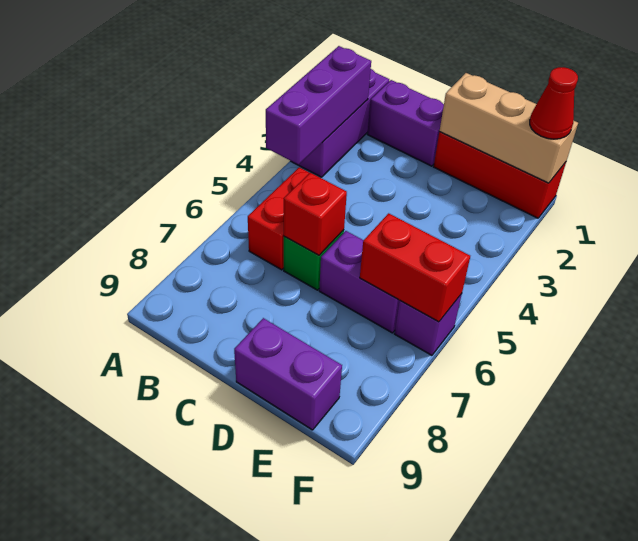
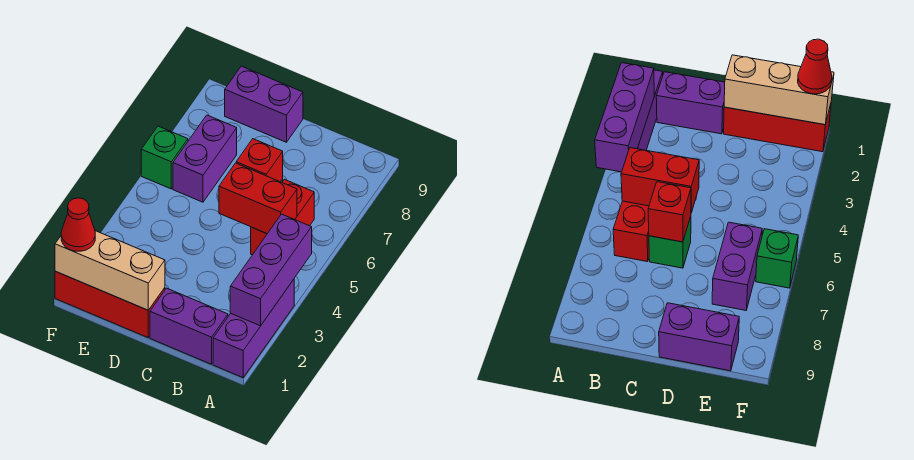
purple 1x2 brick [319,231,400,333] -> purple 1x2 brick turned to [173,115,237,202]
red 1x2 brick [360,213,470,322] -> red 1x2 brick moved to [219,163,297,234]
purple 1x1 brick [395,294,462,355] -> green 1x1 brick [141,126,188,189]

